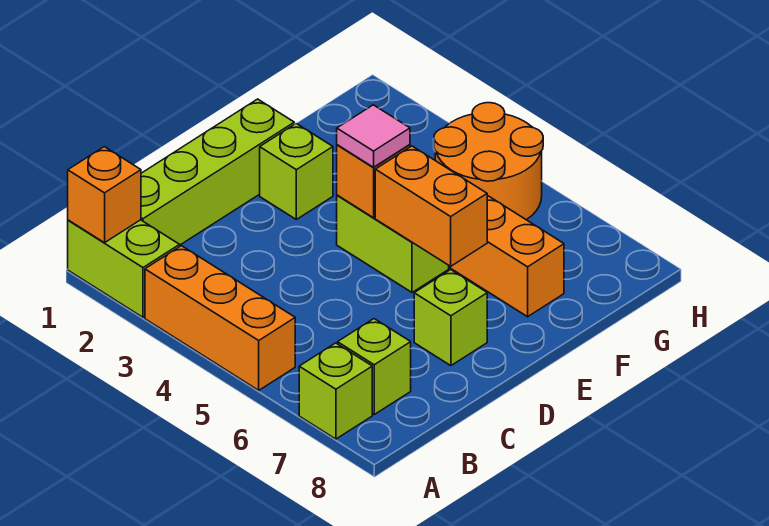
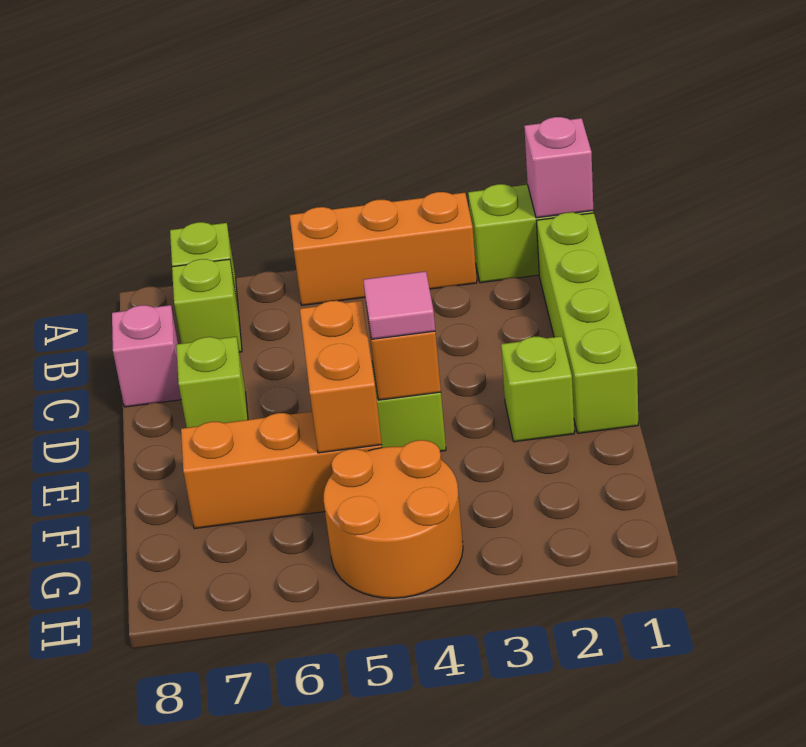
orange 1x1 brick [68,147,141,243] -> pink 1x1 brick [524,117,593,218]
none -> pink 1x1 brick [112,305,181,407]
orange 1x2 brick [375,146,487,266] -> orange 1x2 brick turned to [300,301,382,453]

